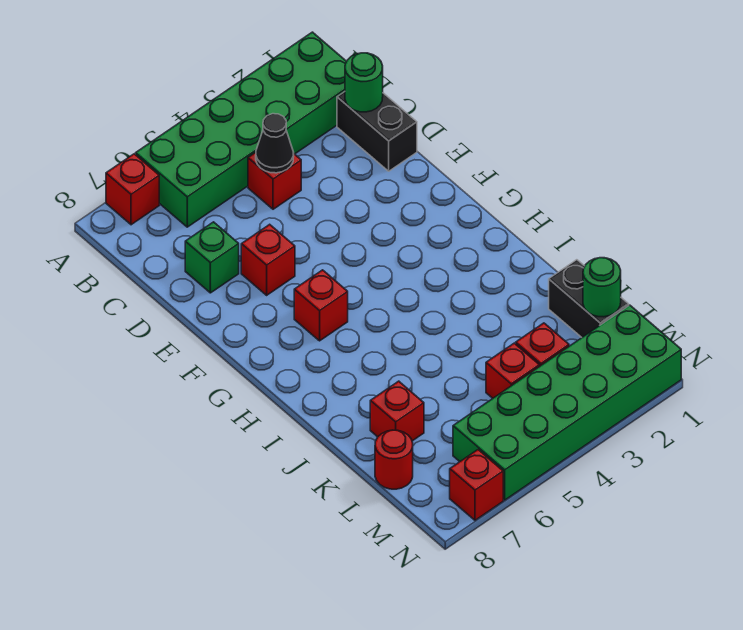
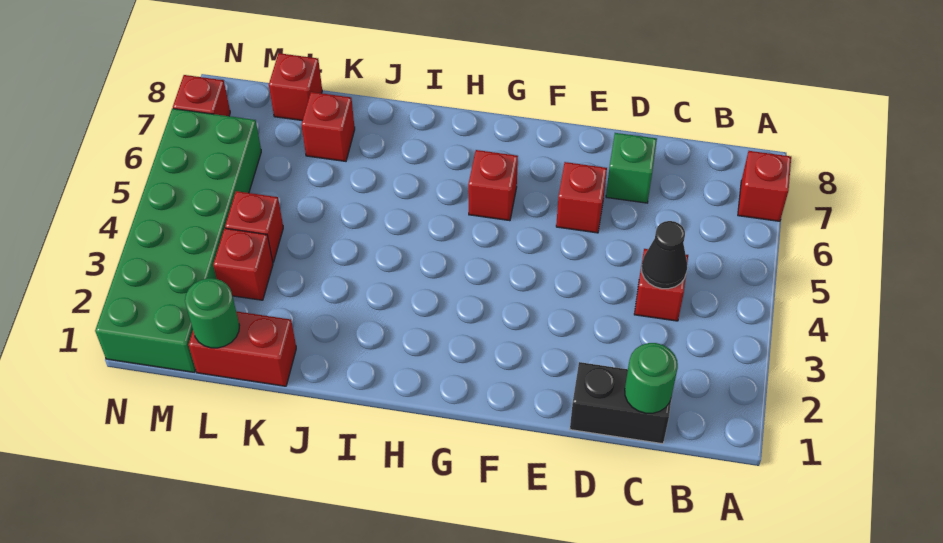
green 2x6 brick [136,32,347,227] -> none
black 1x2 brick [549,260,629,337] -> red 1x2 brick [189,311,296,386]
red 1x1 round brick [375,430,413,489] -> red 1x1 brick [269,53,322,120]

